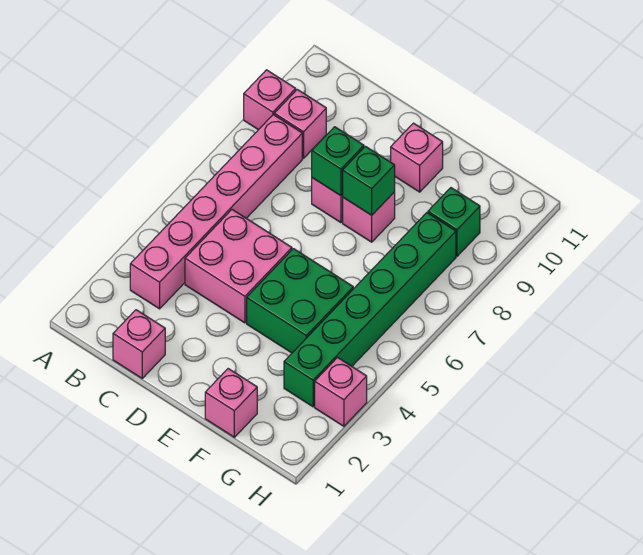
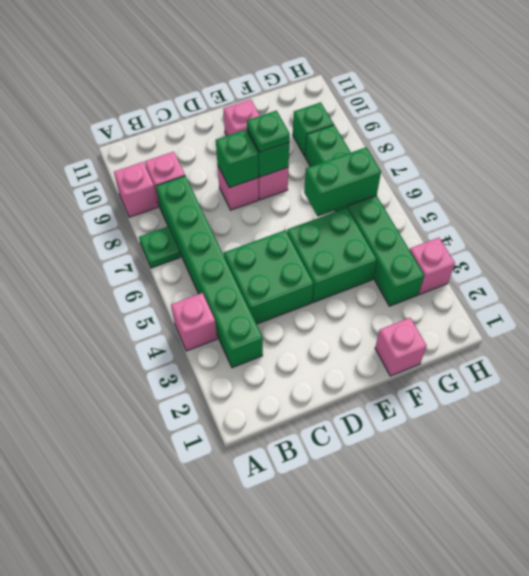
none -> green 1x1 plate [139,227,180,268]
pink 1x6 brick [130,115,302,309] -> green 1x6 brick [156,176,263,368]
pink 1x1 brick [113,310,165,378] -> pink 1x1 brick moved to [171,293,217,351]
pink 2x2 brick [185,210,292,323] -> green 2x2 brick [224,230,314,324]
none -> green 1x1 plate [247,111,290,152]
none -> green 1x2 brick [304,147,381,216]

